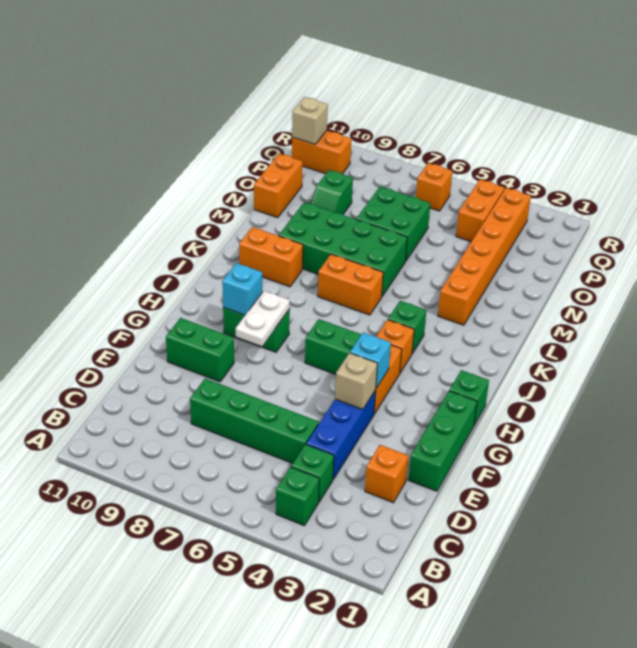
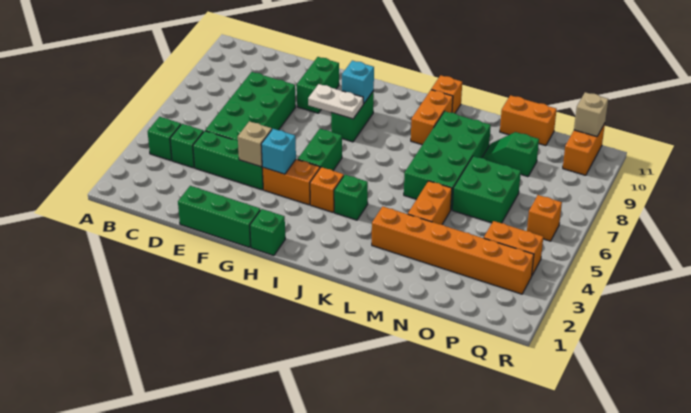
orange 1x1 brick [365,445,409,503] -> orange 1x1 brick moved to [431,75,462,113]
blue 1x3 brick [306,390,376,479] -> green 1x3 brick [193,131,263,190]
green 1x4 brick [190,379,319,463] -> green 2x4 brick [205,72,296,141]
orange 1x2 brick [318,254,383,315] -> orange 1x2 brick moved to [408,181,452,225]

